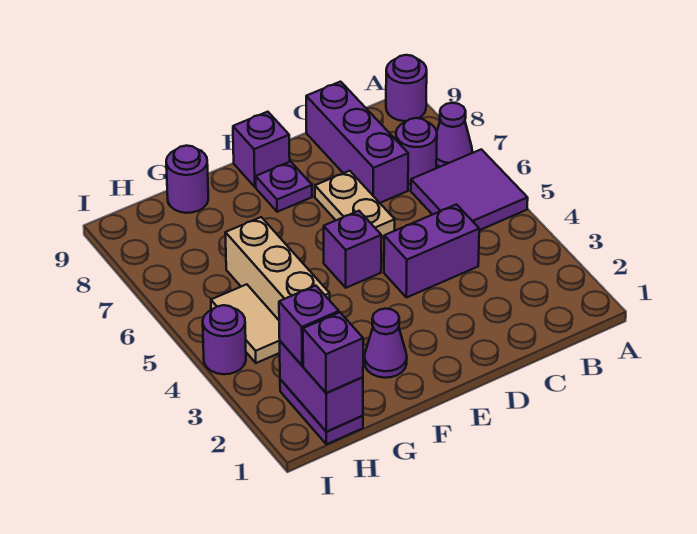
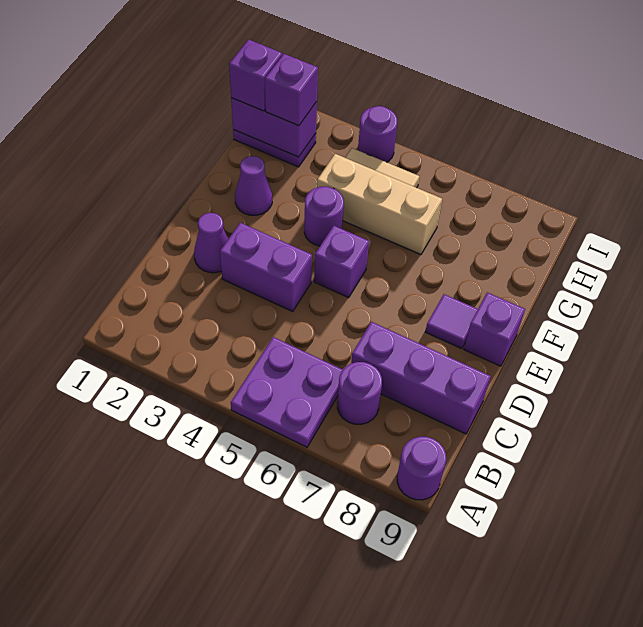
purple 2x2 tile [411,149,528,230] -> purple 2x2 plate [231,337,343,447]
purple 1x1 cone [436,103,472,167] -> purple 1x1 cone moved to [194,213,228,273]
purple 1x2 brick [384,205,479,298] -> purple 1x2 brick turned to [220,223,312,311]
tan 1x2 plate [315,171,395,237] -> none
purple 1x1 plate [256,162,312,212] -> purple 1x1 tile [426,294,478,349]
purple 1x1 round brick [166,146,208,213] -> purple 1x1 round brick moved to [304,187,344,246]

